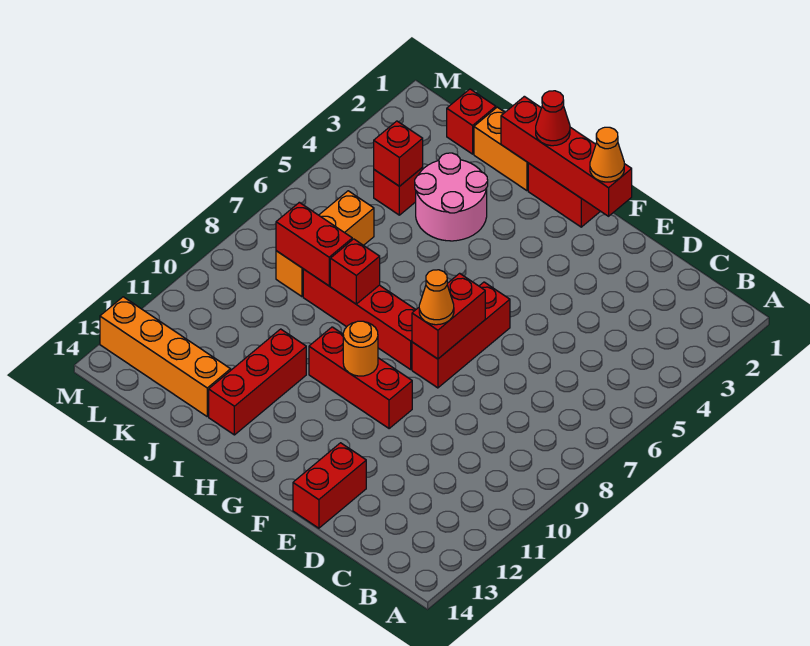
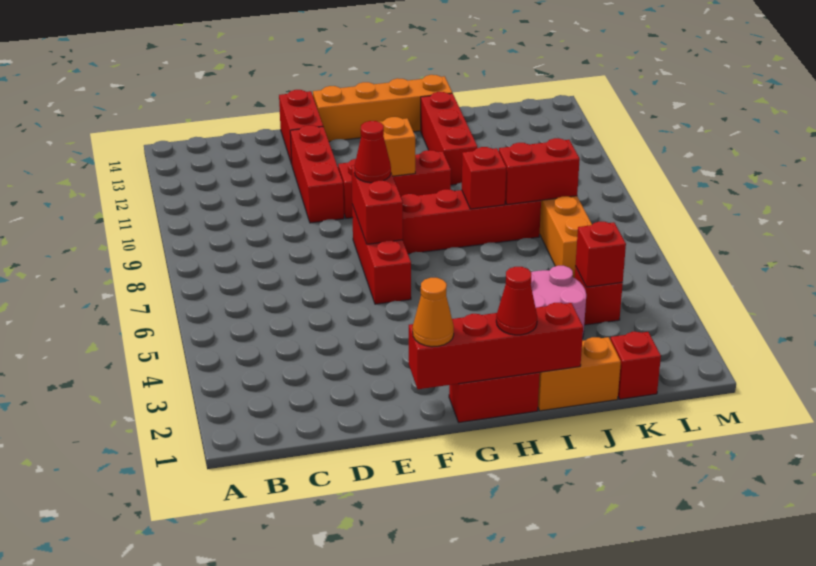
none -> red 1x3 brick [290,125,344,223]
orange 1x1 cone [419,270,454,325] -> red 1x1 cone [355,121,391,183]
orange 1x1 round brick [343,321,378,376] -> orange 1x1 brick [380,117,415,176]
orange 1x4 brick [100,297,231,416] -> orange 1x4 brick moved to [313,75,452,142]

